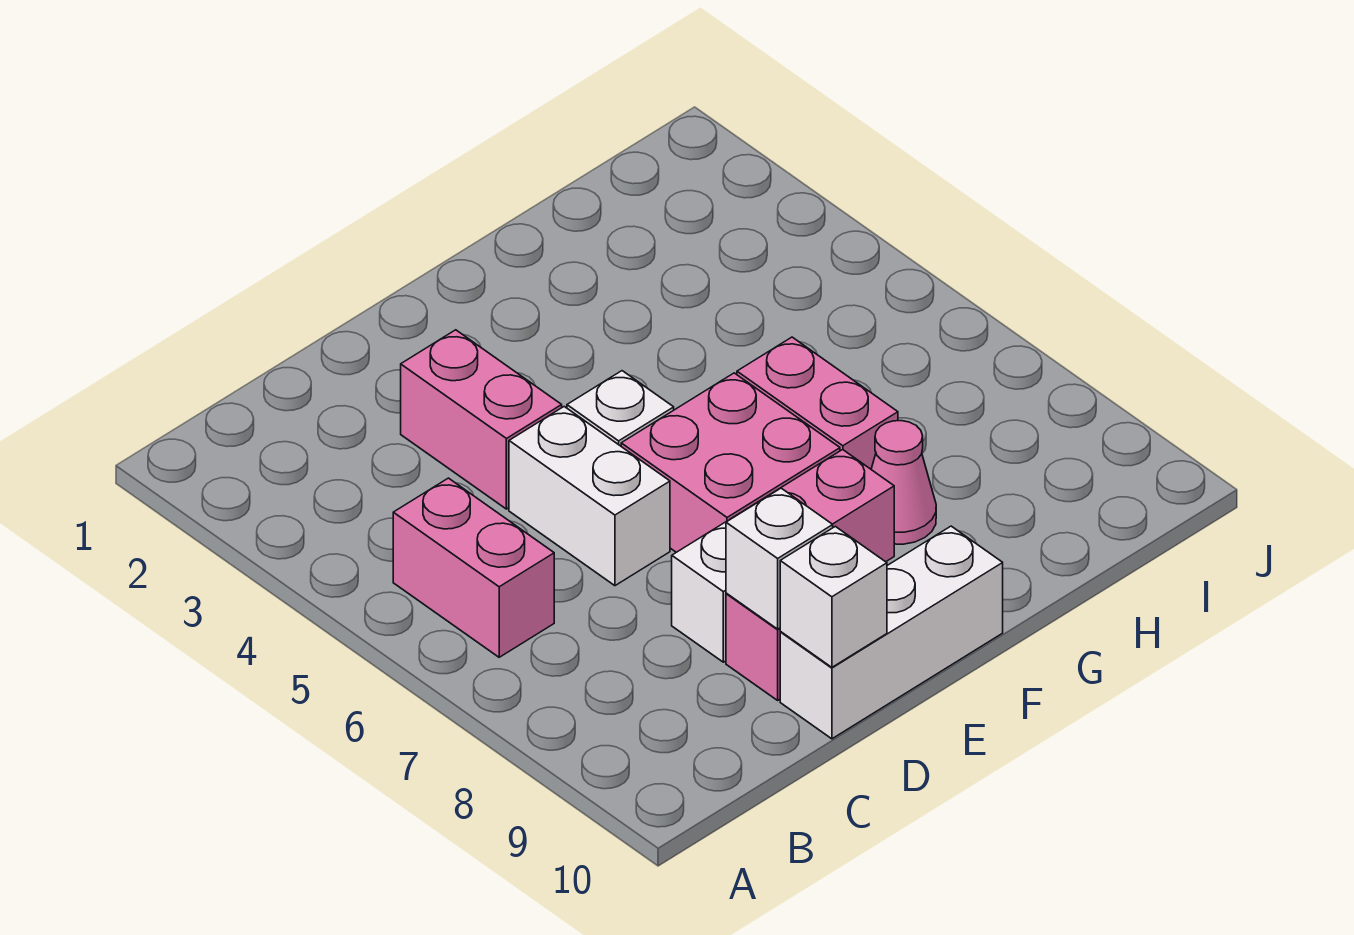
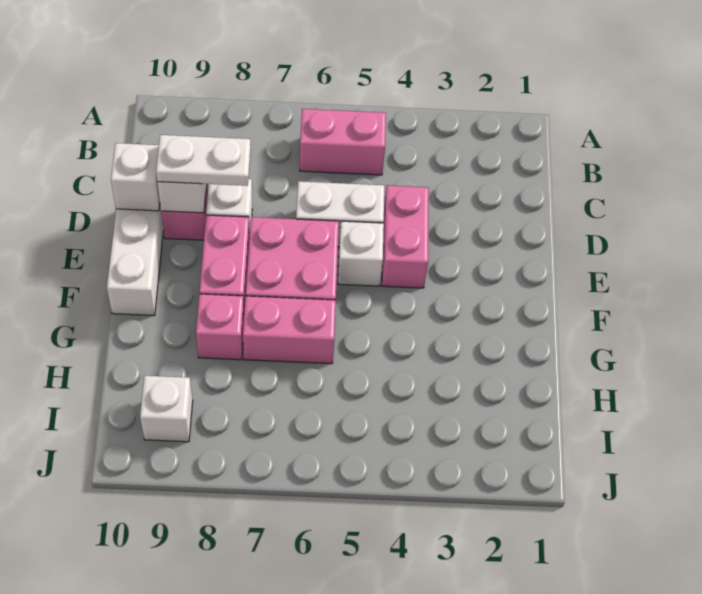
pink 1x2 brick [401,330,562,509] -> pink 1x2 brick turned to [382,185,429,288]
none -> white 1x2 plate [156,135,251,186]
pink 1x1 cone [871,421,936,544] -> pink 1x1 brick [196,294,244,360]
none -> white 1x1 brick [140,376,193,442]

